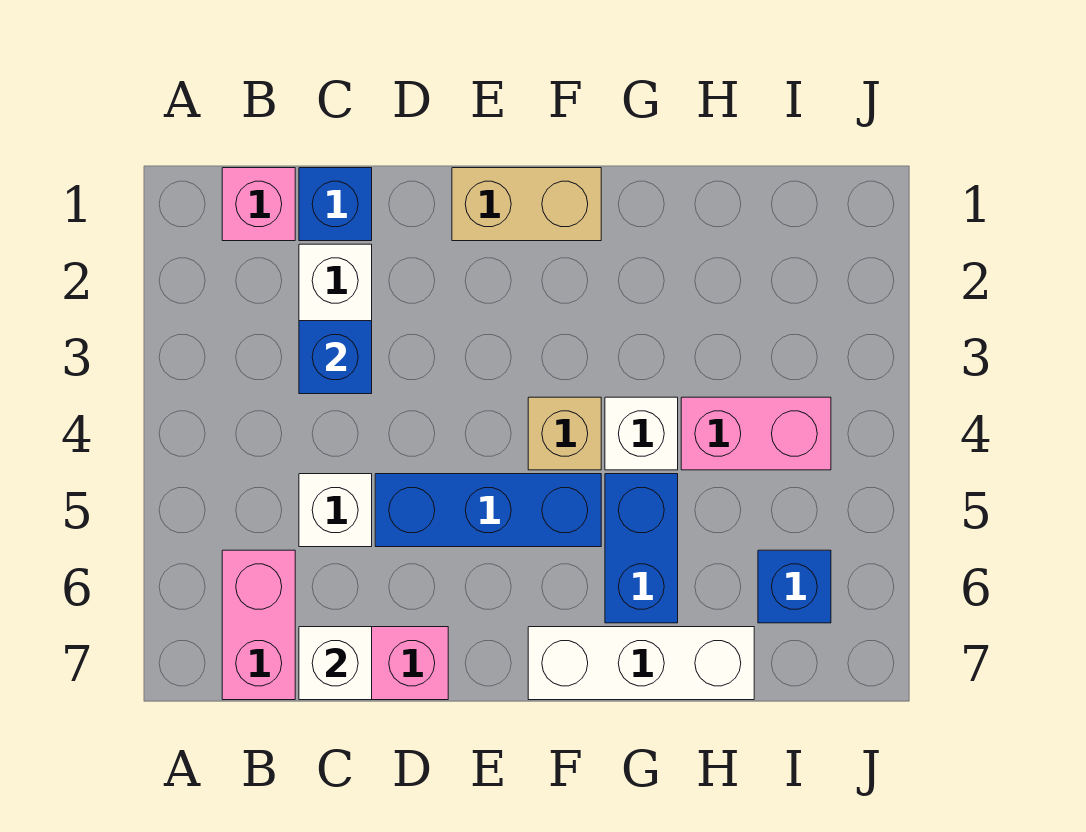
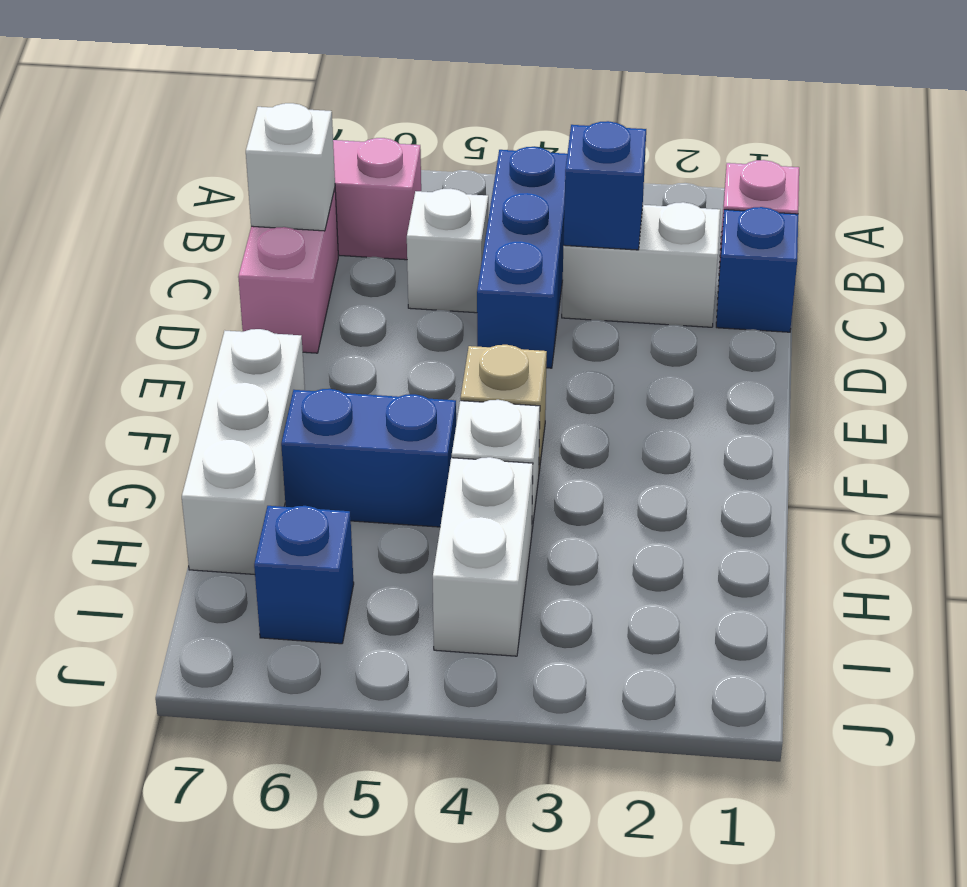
blue 1x3 brick [375,474,601,547] -> blue 1x3 brick moved to [477,147,567,368]
tan 1x2 brick [452,168,601,241] -> none
pink 1x2 brick [681,397,831,470] -> white 1x2 brick [433,457,533,656]

